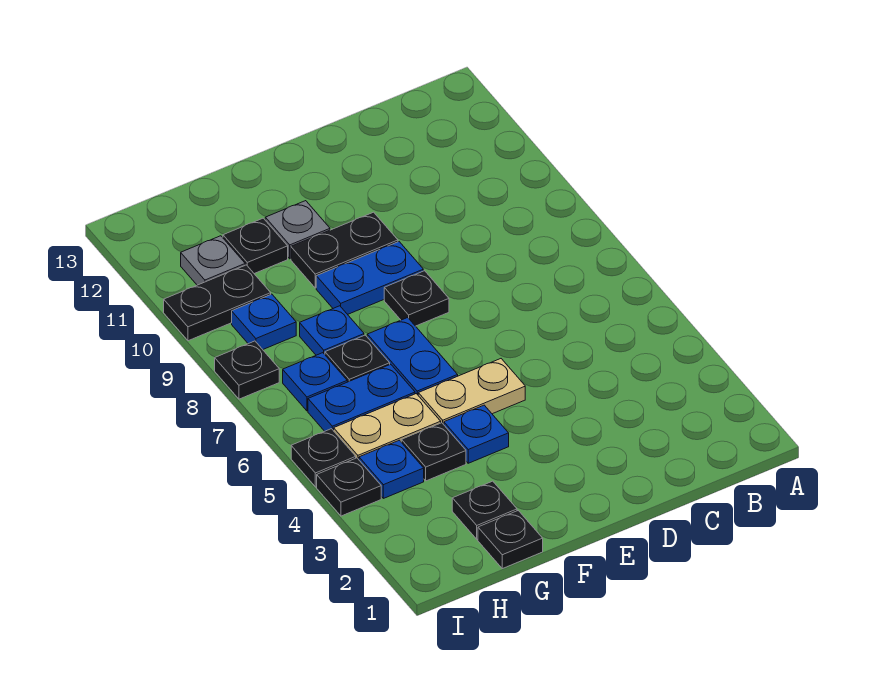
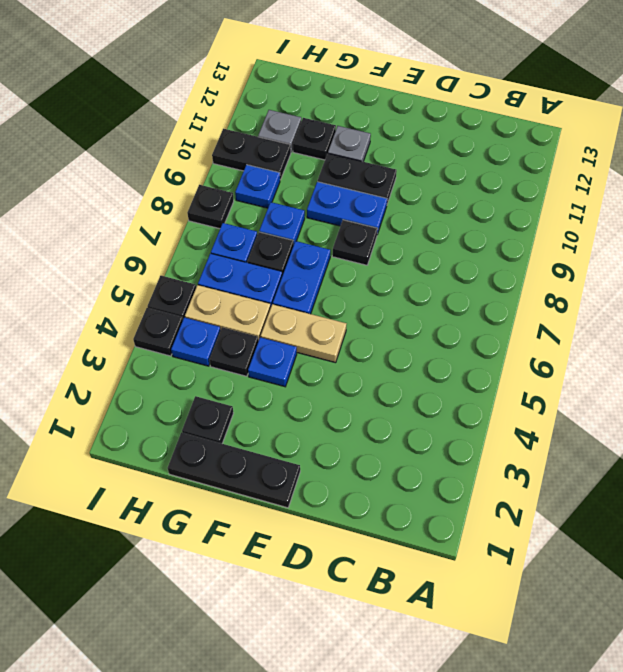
black 1x1 plate [478,511,543,569] -> black 1x3 plate [168,432,300,508]

